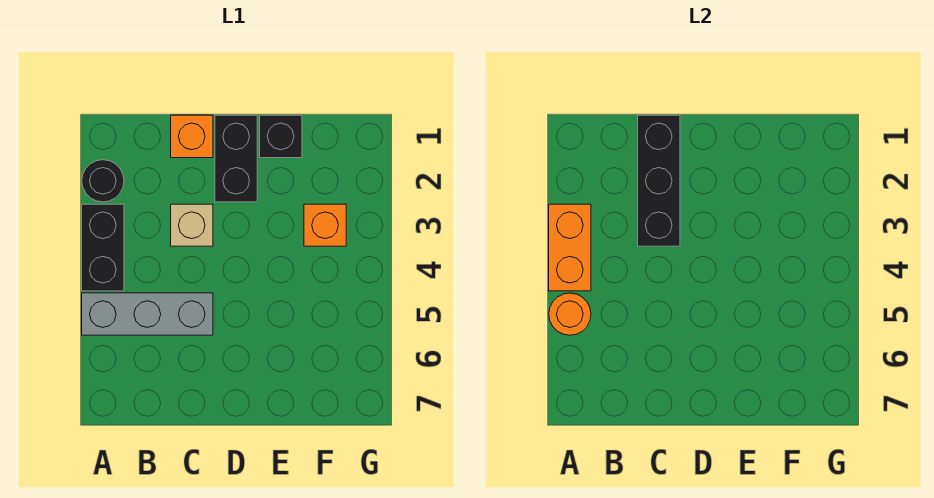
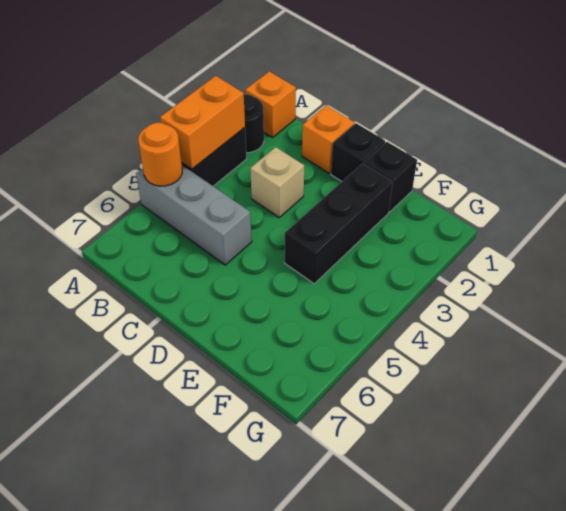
black 1x3 brick [638,115,680,246] -> black 1x3 brick moved to [285,163,393,284]
black 1x2 brick [215,115,257,202] -> black 1x1 brick [331,123,385,181]
orange 1x1 brick [304,204,346,246] -> orange 1x1 brick moved to [245,71,296,138]

